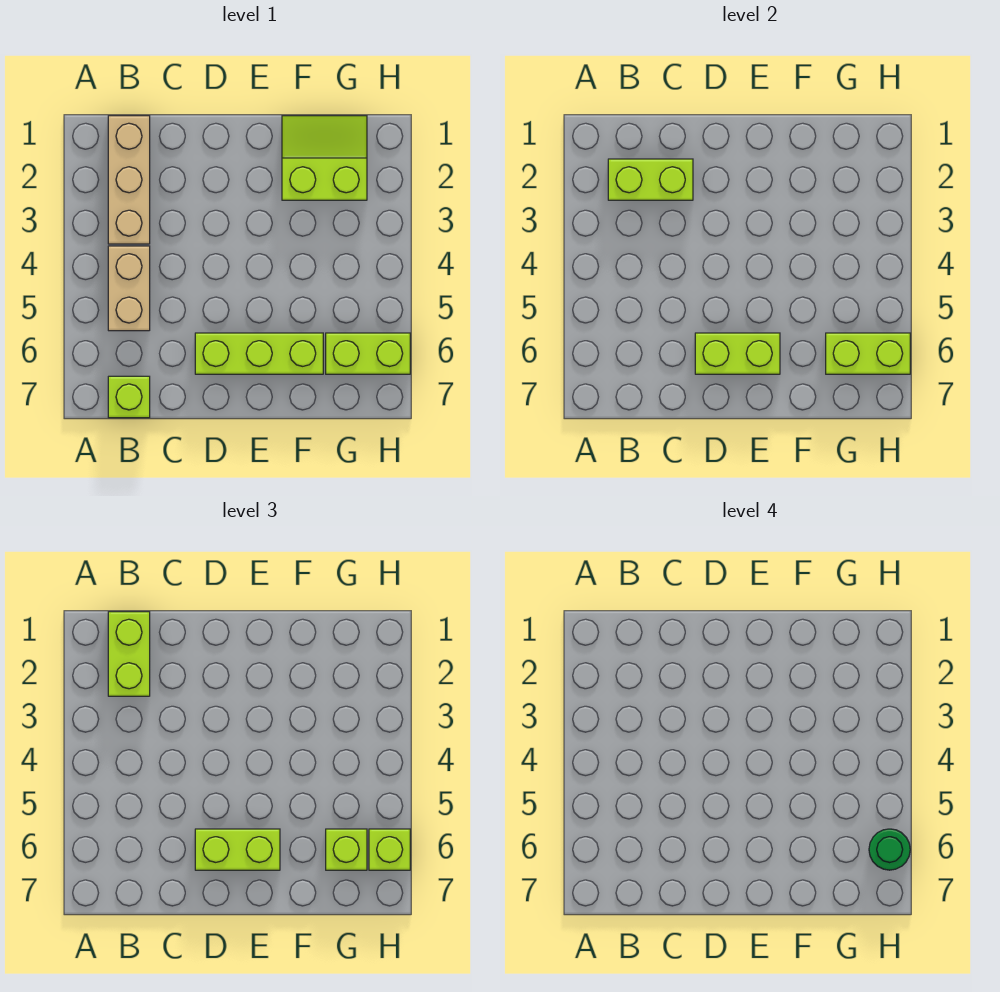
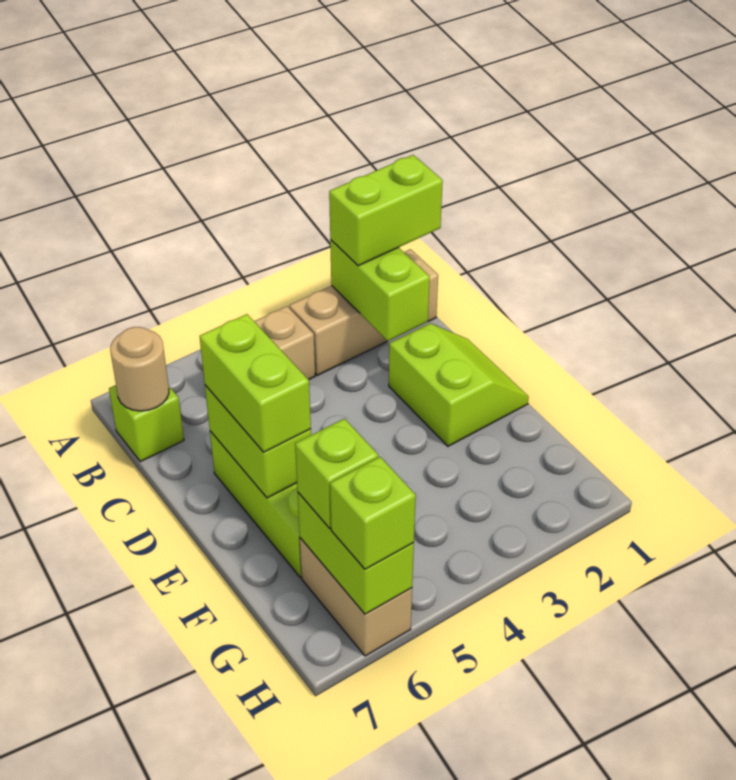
none -> tan 1x1 round brick [110,327,169,411]
lime 2x2 slope [282,116,367,200] -> lime 2x2 slope moved to [389,323,529,446]
lime 1x2 brick [326,333,410,374] -> tan 1x2 brick [300,538,412,656]
green 1x1 round brick [869,829,910,870] -> none

